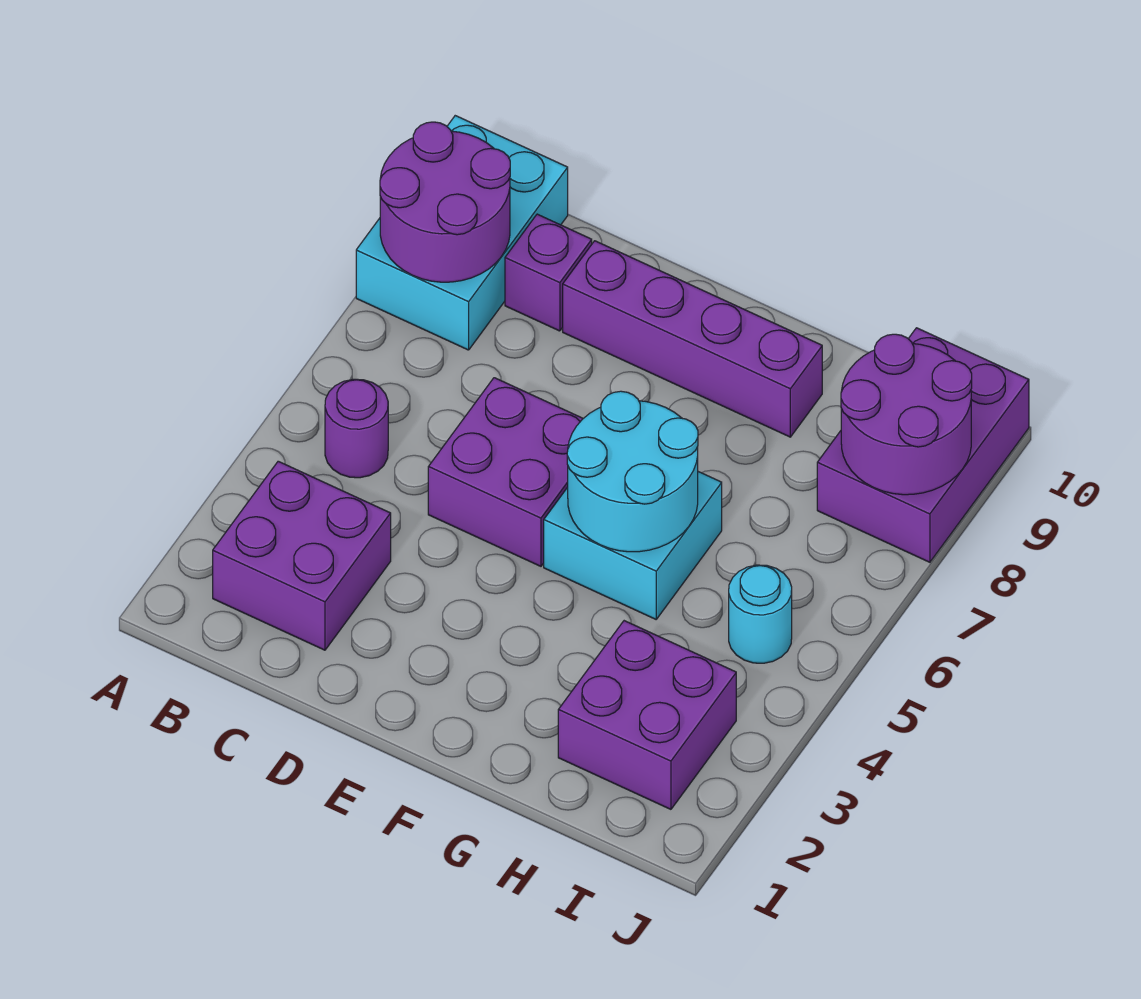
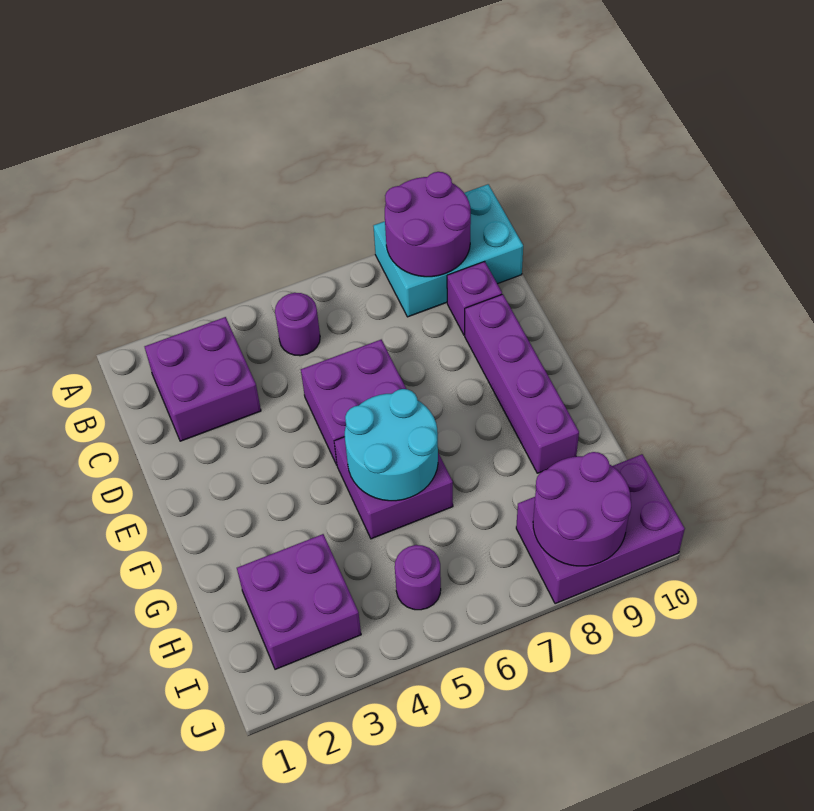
cyan 2x2 brick [544,472,722,619] -> purple 2x2 brick [334,437,453,539]
cyan 1x1 round brick [729,565,792,663] -> purple 1x1 round brick [395,545,441,610]

